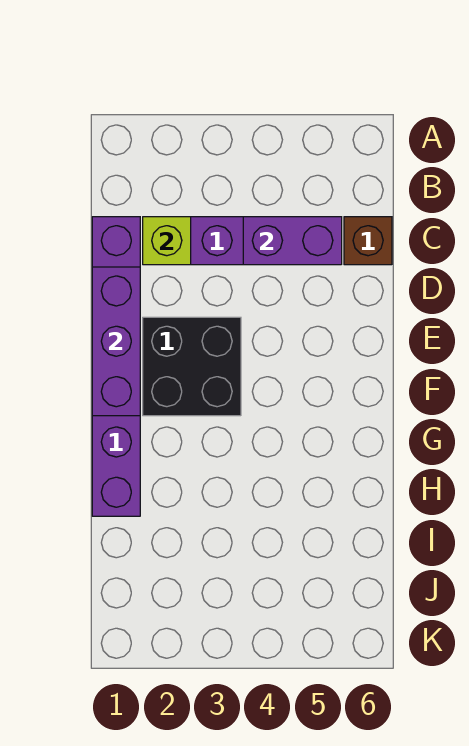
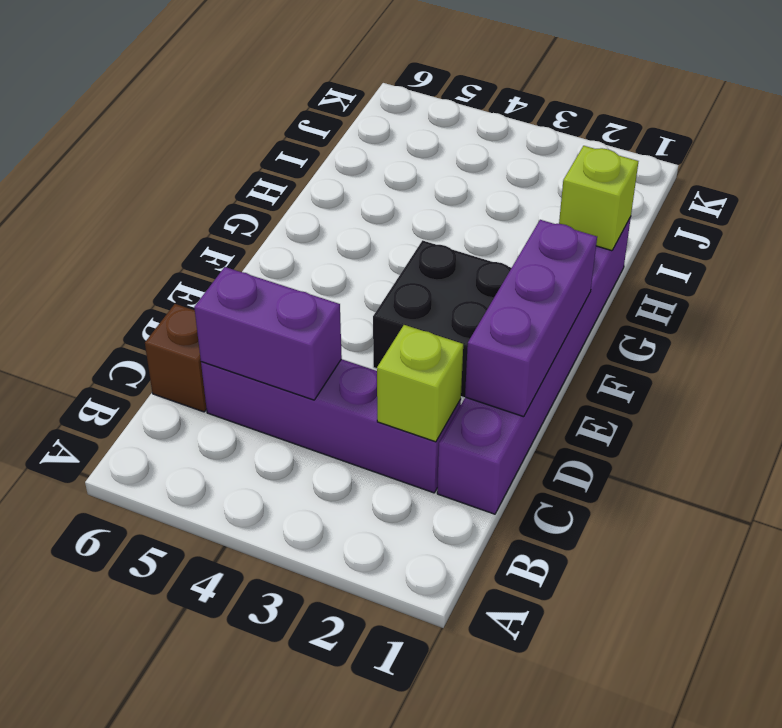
none -> lime 1x1 brick [559,146,638,251]

